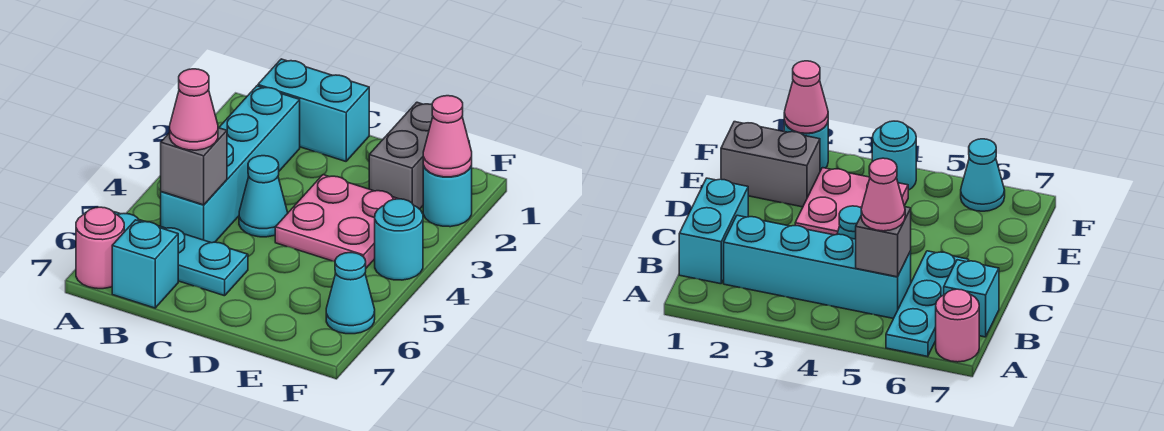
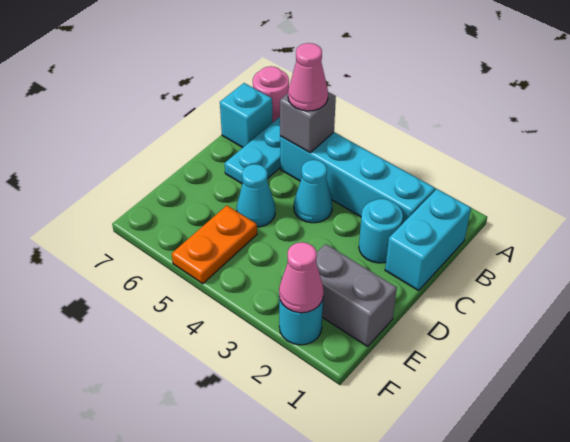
pink 2x2 plate [275,175,398,268] -> none
none -> orange 1x2 plate [172,206,257,284]
cyan 1x1 round brick [375,199,423,280] -> cyan 1x1 round brick moved to [359,199,403,263]
cyan 1x1 cone [326,253,375,334] -> cyan 1x1 cone moved to [237,164,275,227]

